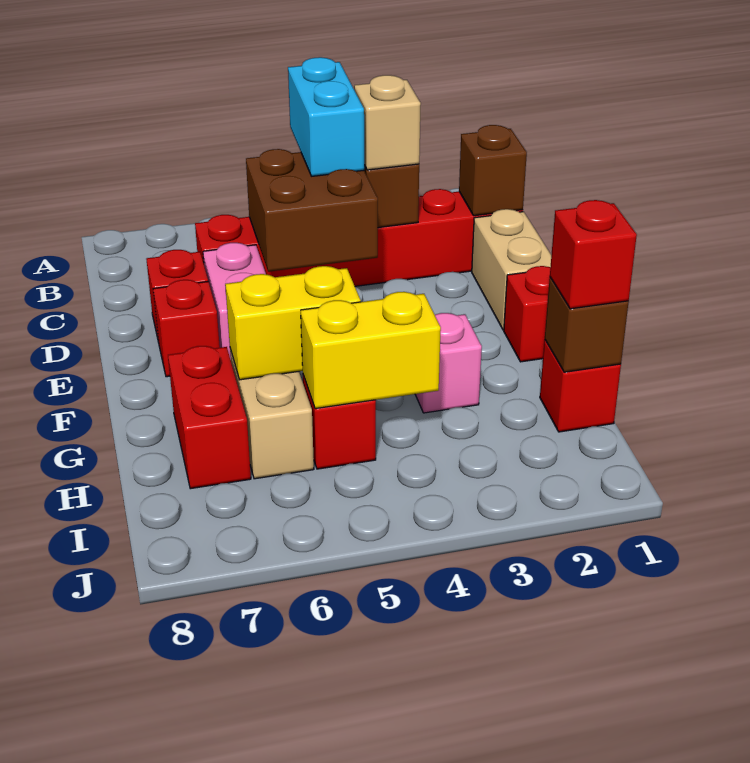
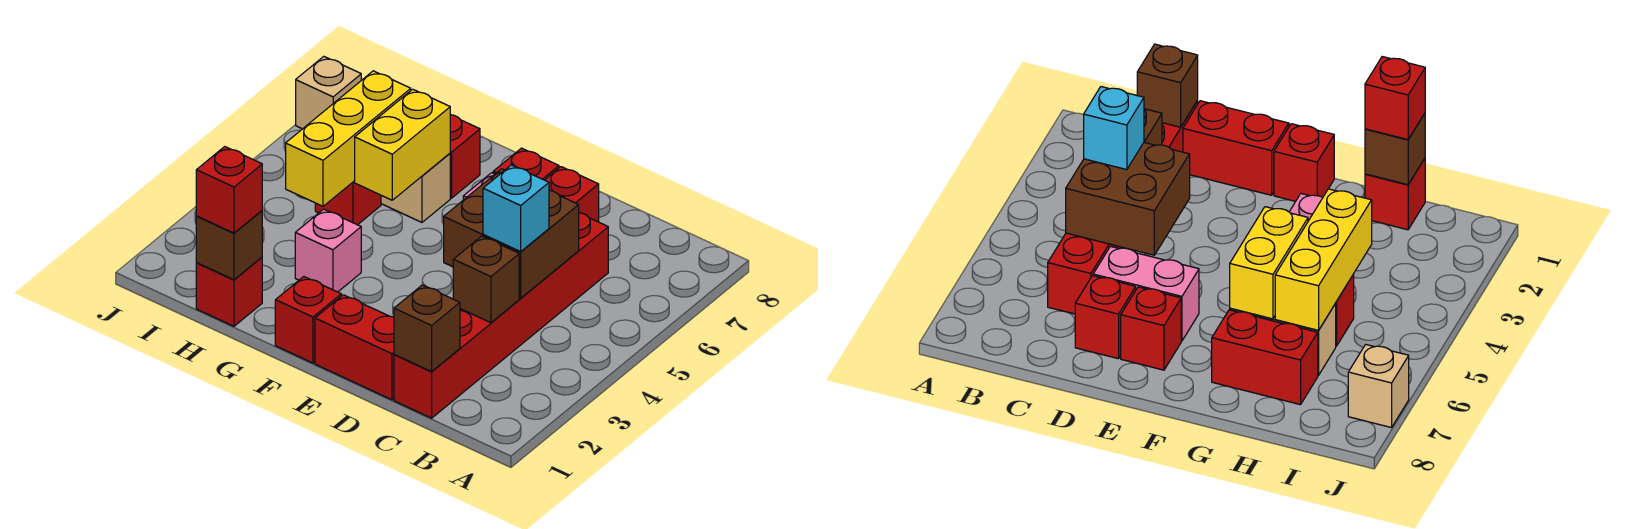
cyan 1x2 brick [288,57,364,176] -> cyan 1x1 brick [483,165,549,252]
tan 1x1 brick [354,75,421,170] -> tan 1x1 brick moved to [296,57,361,129]
tan 1x2 brick [472,209,551,330] -> red 1x2 brick [315,295,394,400]
yellow 1x2 brick [301,292,441,409] -> yellow 1x3 brick [286,71,411,206]

